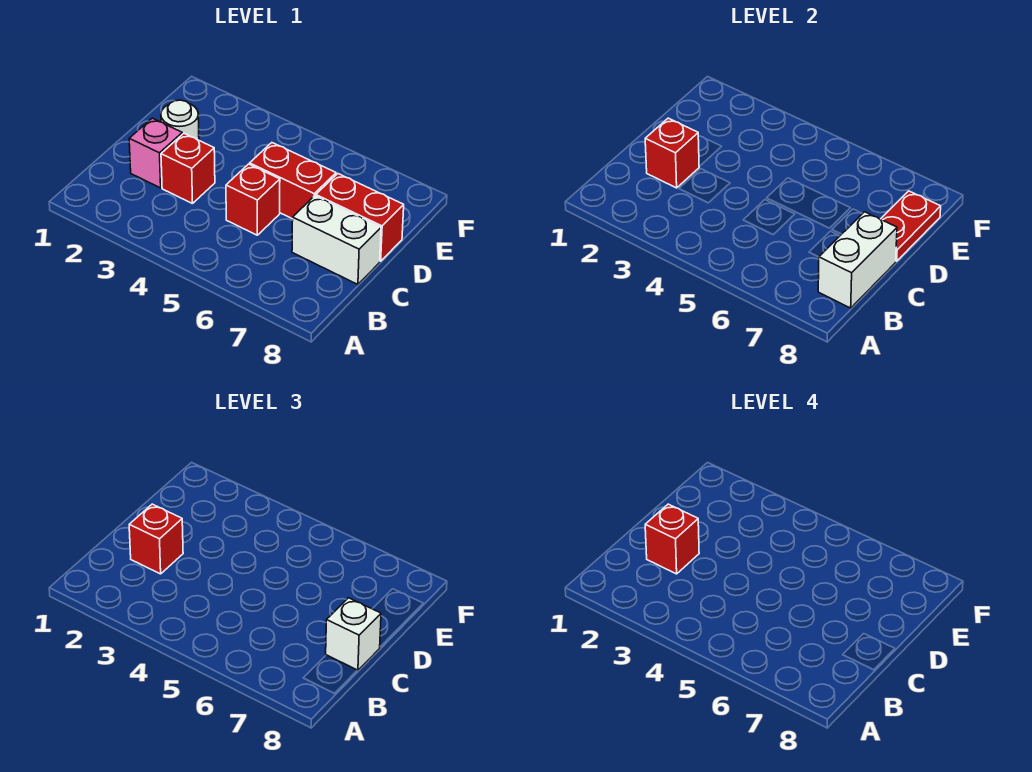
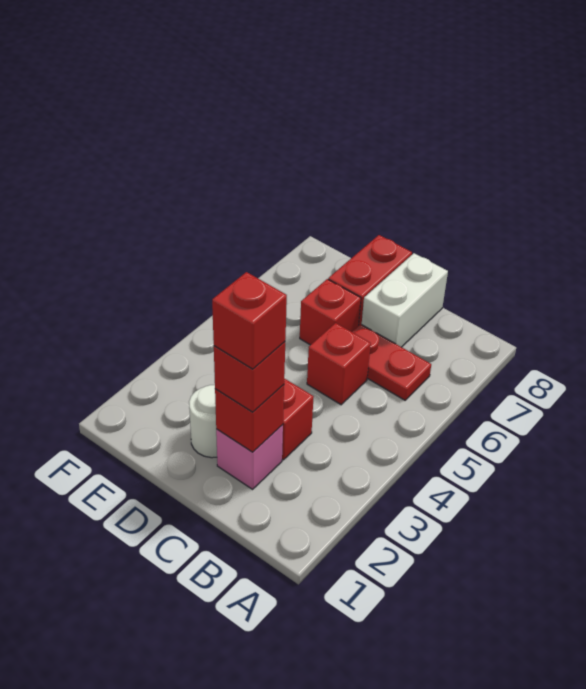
white 1x2 brick [818,212,897,308] -> none
white 1x1 brick [326,598,381,670] -> none
red 1x2 brick [250,143,336,219] -> red 1x1 brick [300,279,361,345]
red 1x2 plate [881,191,941,261] -> red 1x2 plate moved to [352,324,431,400]

